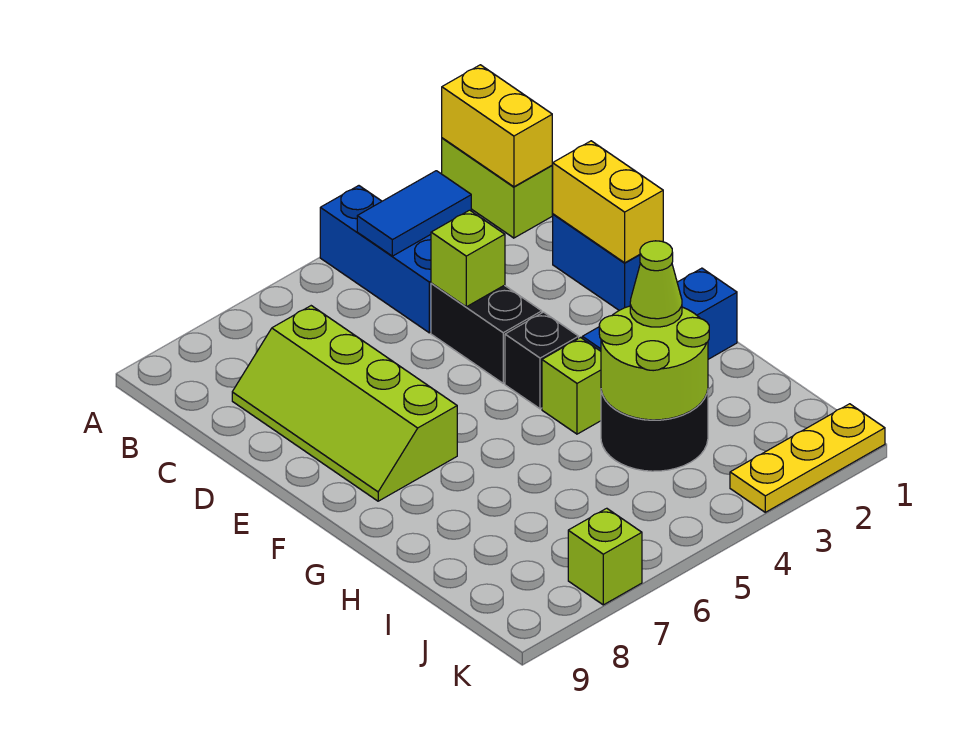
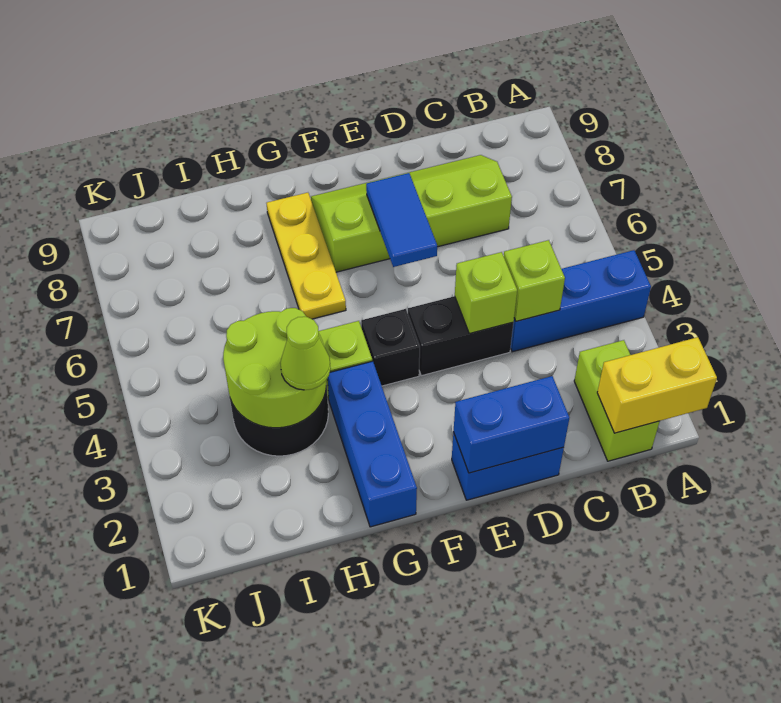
lime 1x2 brick [442,138,552,238] -> lime 1x2 brick turned to [574,340,660,461]
blue 1x2 tile [357,171,471,256] -> blue 1x2 tile moved to [366,173,437,267]
yellow 1x2 brick [553,141,663,263] -> blue 1x2 brick [453,376,569,473]
yellow 1x3 plate [730,404,885,512] -> yellow 1x3 plate moved to [267,193,346,319]
lime 1x1 brick [568,508,642,605] -> lime 1x1 brick moved to [504,240,565,321]

